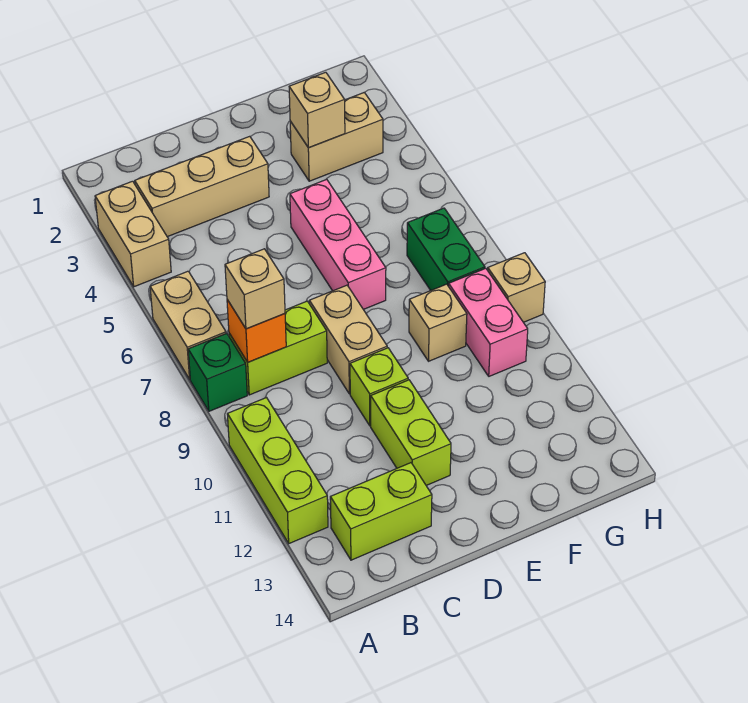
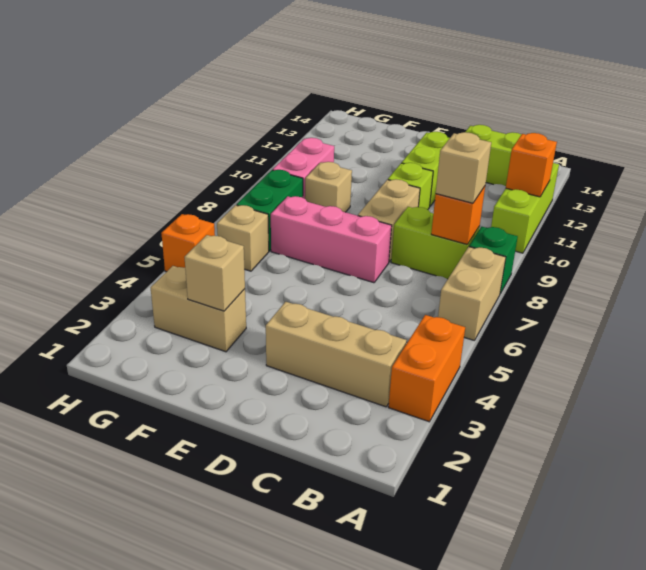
tan 1x2 brick [95,181,171,287] -> orange 1x2 brick [388,315,465,422]
none -> orange 1x1 brick [506,133,557,197]
pink 1x3 brick [290,179,386,309] -> pink 1x3 brick turned to [271,196,392,283]
none -> orange 1x1 brick [161,214,215,272]
tan 1x1 brick [488,253,545,322] -> tan 1x1 brick moved to [217,205,269,271]

